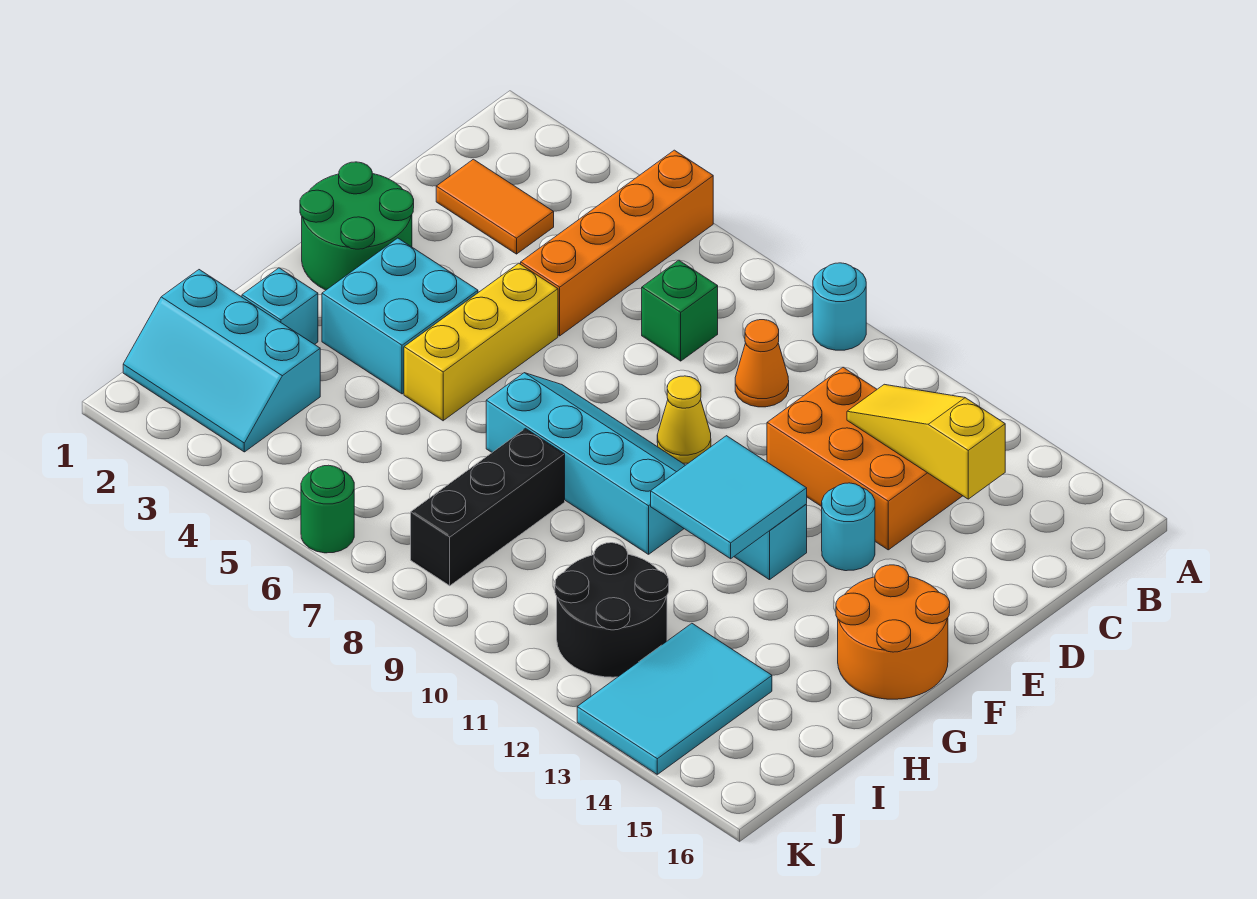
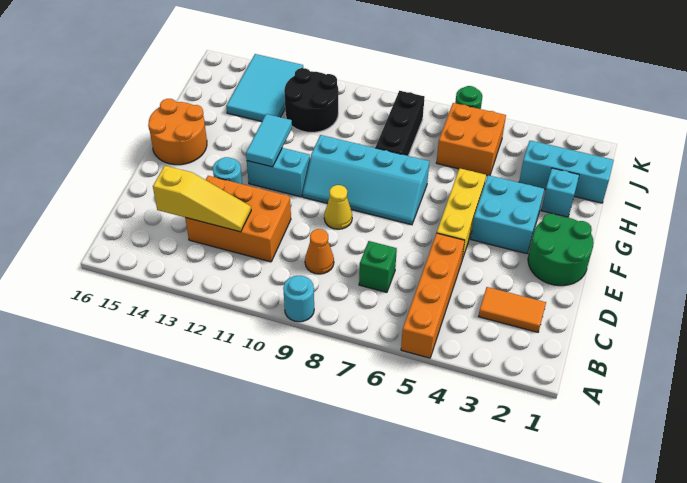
cyan 2x2 tile [651,436,807,559] -> cyan 1x2 tile [246,114,292,167]
none -> orange 2x2 brick [436,103,506,176]

